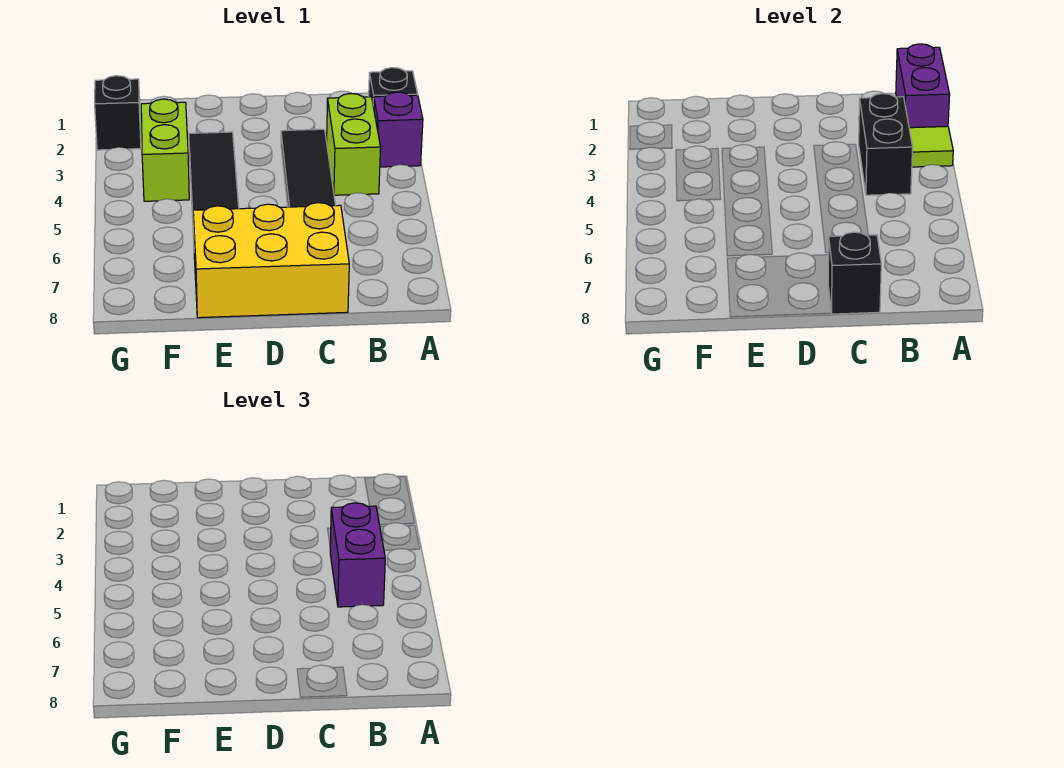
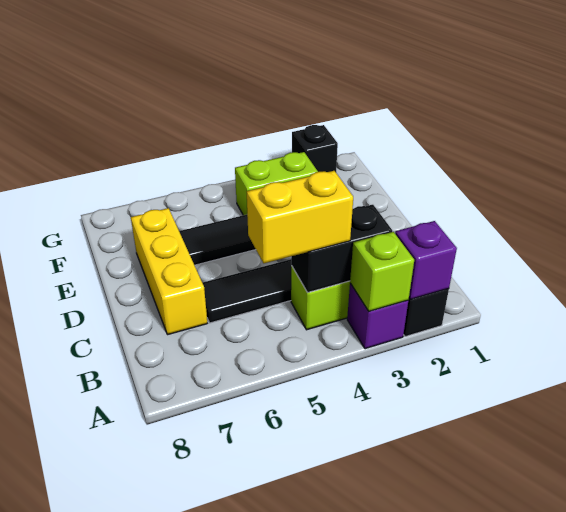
purple 1x2 brick [896,44,950,128] -> purple 1x1 brick [395,221,457,299]
lime 1x1 tile [909,126,953,167] -> lime 1x1 brick [350,232,414,311]
purple 1x2 brick [330,503,385,607] -> yellow 1x2 brick [247,171,353,263]
yellow 2x3 brick [193,203,349,318] -> yellow 1x3 brick [131,208,207,335]
black 1x1 brick [828,232,881,314] -> none

